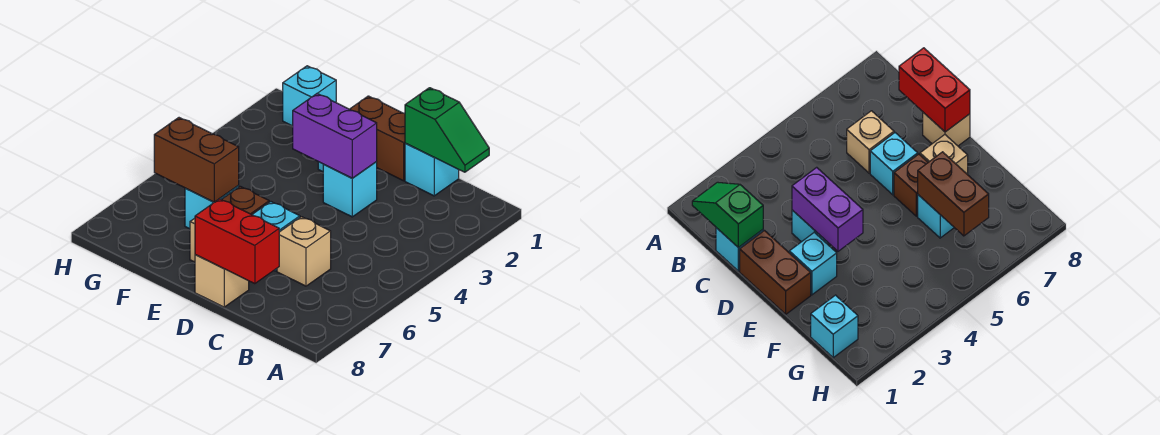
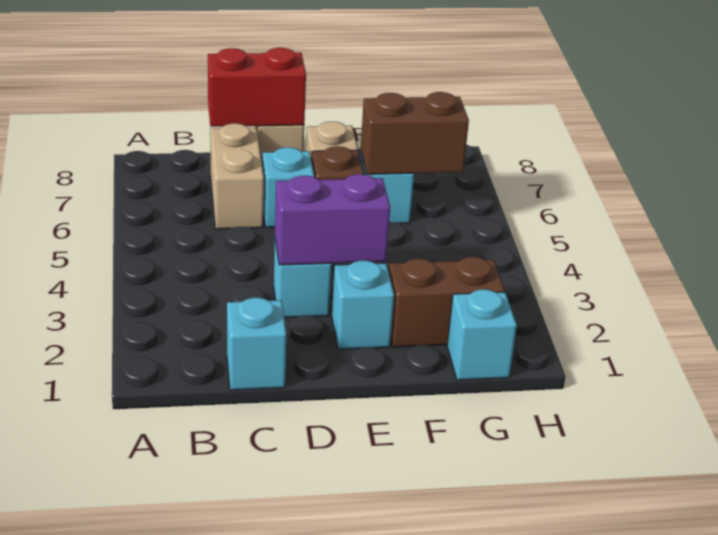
green 1x2 slope [405,88,489,172] -> none
tan 1x1 brick [277,217,331,286] -> tan 1x2 brick [210,123,264,229]
brown 1x2 brick [350,96,405,181] -> brown 1x2 brick moved to [389,257,505,347]

